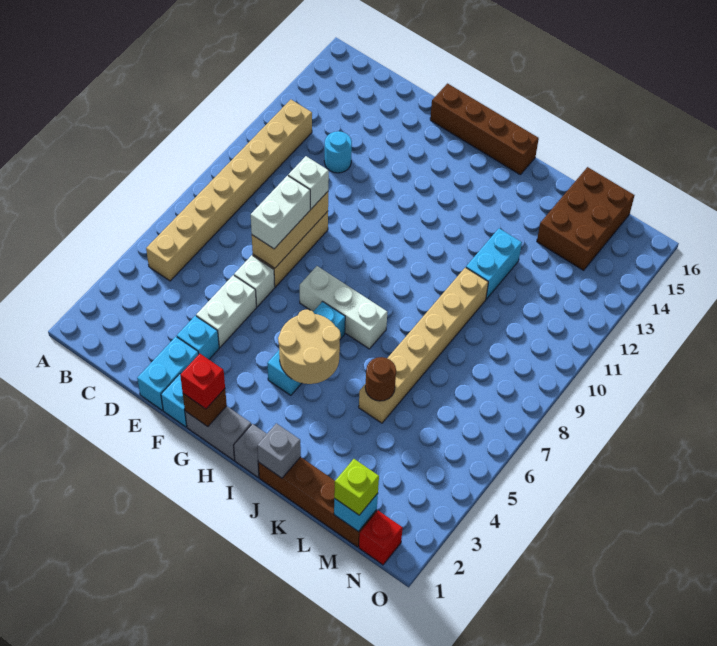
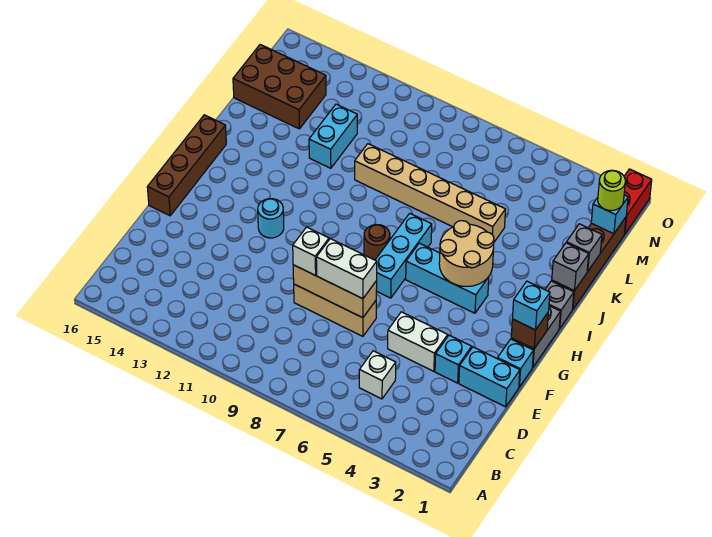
tan 1x8 brick [146,100,312,281] -> none
cyan 1x1 round brick [324,131,352,173] -> cyan 1x1 round brick moved to [258,199,284,238]
white 1x1 brick [234,255,275,307] -> white 1x1 brick moved to [359,351,396,399]
red 1x1 brick [180,354,225,409] -> cyan 1x1 brick [512,281,550,330]
white 1x3 brick [300,266,387,349] -> cyan 1x3 brick [375,213,432,298]
none -> grey 1x1 brick [566,224,602,271]
brown 1x1 round brick [365,357,396,401] -> brown 1x1 round brick moved to [364,225,390,260]
cyan 1x2 brick [466,228,522,299] -> cyan 1x2 brick turned to [309,104,357,168]
lime 1x1 brick [334,459,379,515] -> lime 1x1 round brick [598,170,625,211]
red 1x1 brick [359,511,403,565] -> red 1x2 brick [624,169,652,234]

